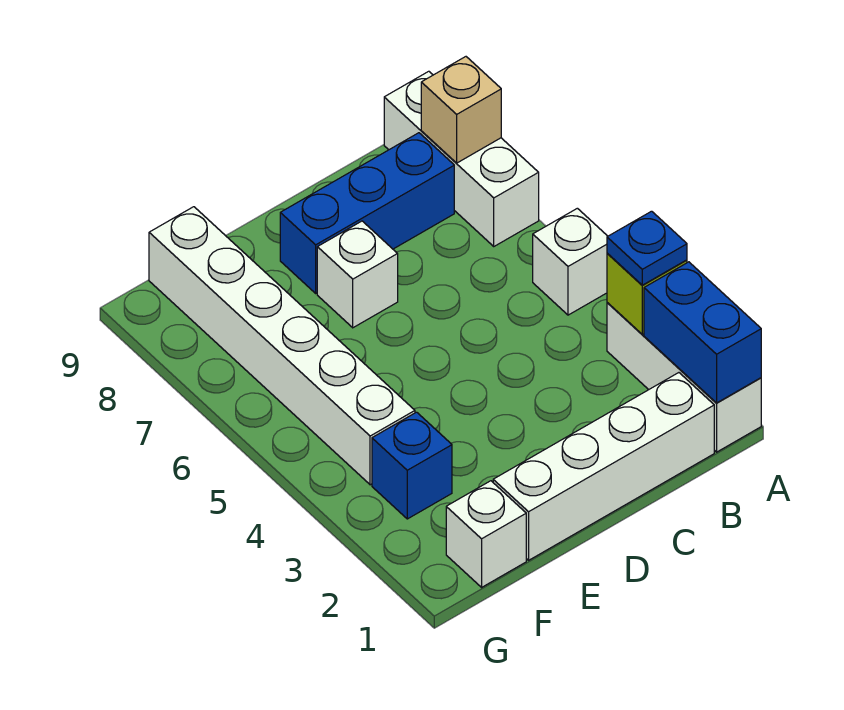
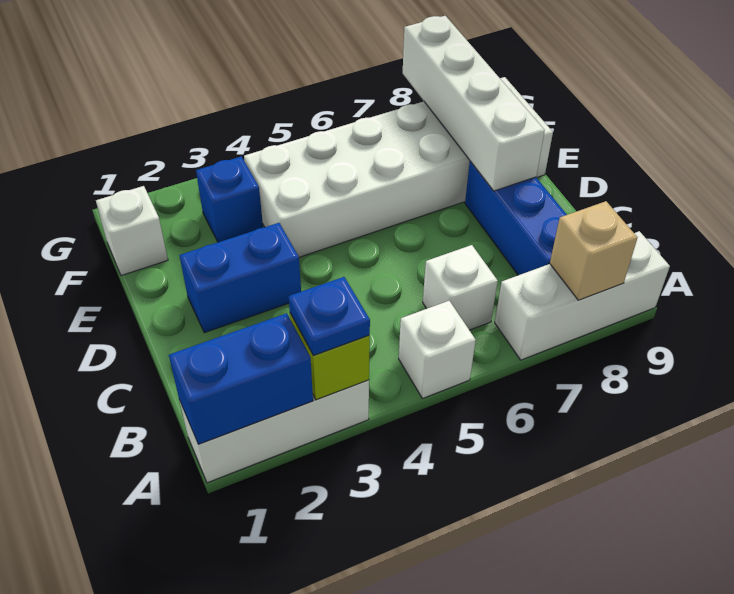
white 1x4 brick [493,373,714,560] -> white 1x4 brick moved to [403,16,545,191]
none -> blue 1x2 brick [179,223,301,333]
white 1x1 brick [317,221,398,328] -> white 1x1 brick moved to [423,245,498,330]
white 1x6 brick [149,207,415,485] -> white 2x6 brick [244,77,553,257]

